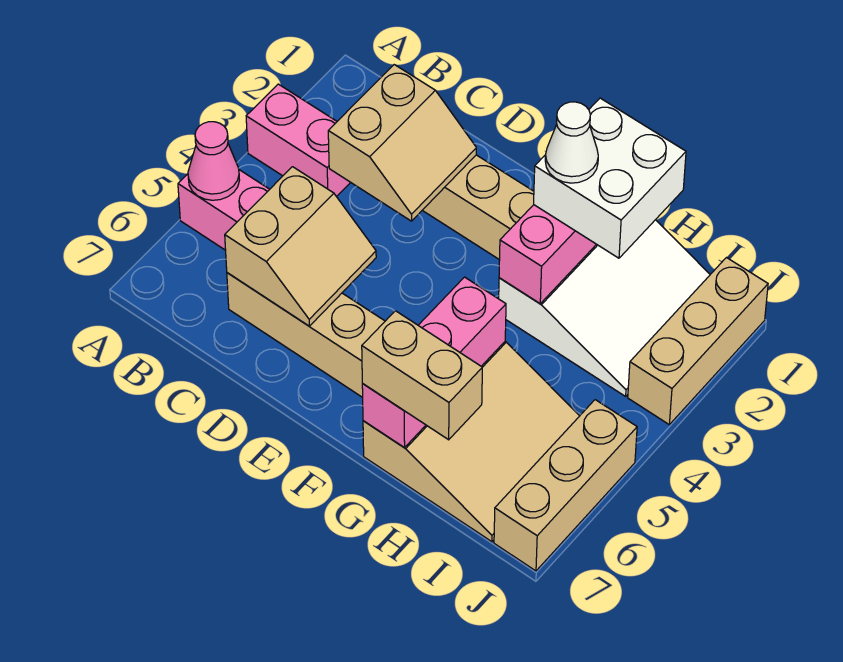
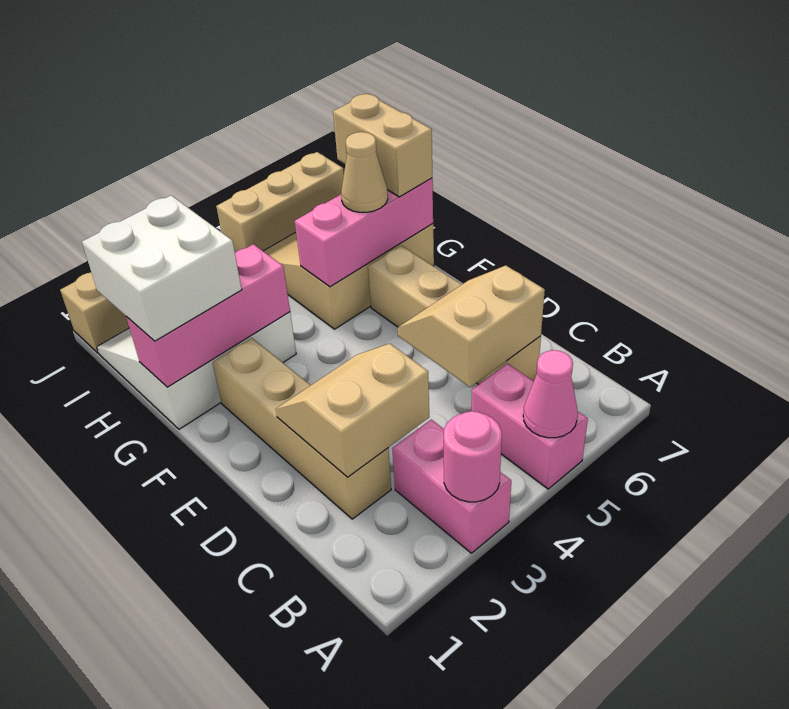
none -> pink 1x1 round brick [444,411,502,502]
white 1x1 cone [545,102,598,183] -> none
none -> tan 1x1 cone [341,132,388,212]

